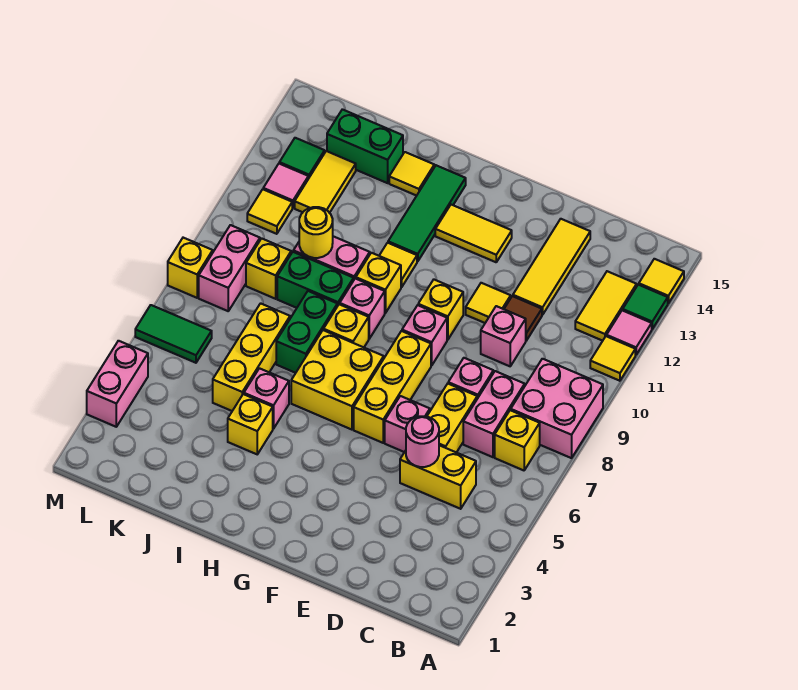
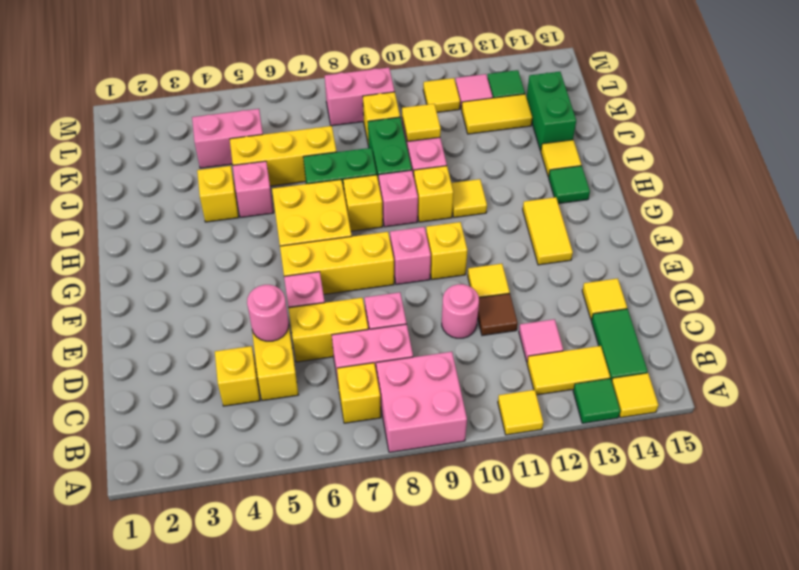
pink 1x1 tile [607,310,652,355] -> pink 1x1 tile moved to [519,319,563,361]
pink 1x1 brick [481,306,526,366] -> pink 1x1 round brick [442,284,479,338]
yellow 1x3 tile [513,219,590,315] -> yellow 1x1 tile [582,278,627,320]
green 1x3 tile [388,165,466,262] -> green 1x1 tile [549,166,590,204]
yellow 1x1 round brick [299,207,333,258] -> yellow 1x1 tile [402,104,441,141]
green 1x2 tile [135,305,212,363] -> green 1x2 tile moved to [591,309,648,381]
pink 1x2 brick [87,341,148,427] -> pink 1x2 brick moved to [192,109,263,168]
yellow 1x1 brick [168,238,213,298] -> yellow 1x1 brick moved to [215,346,260,406]

